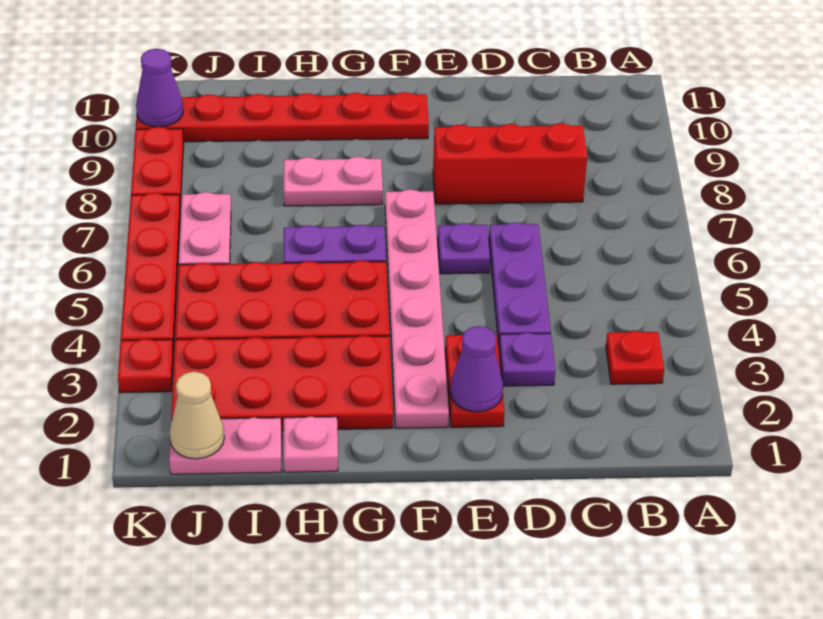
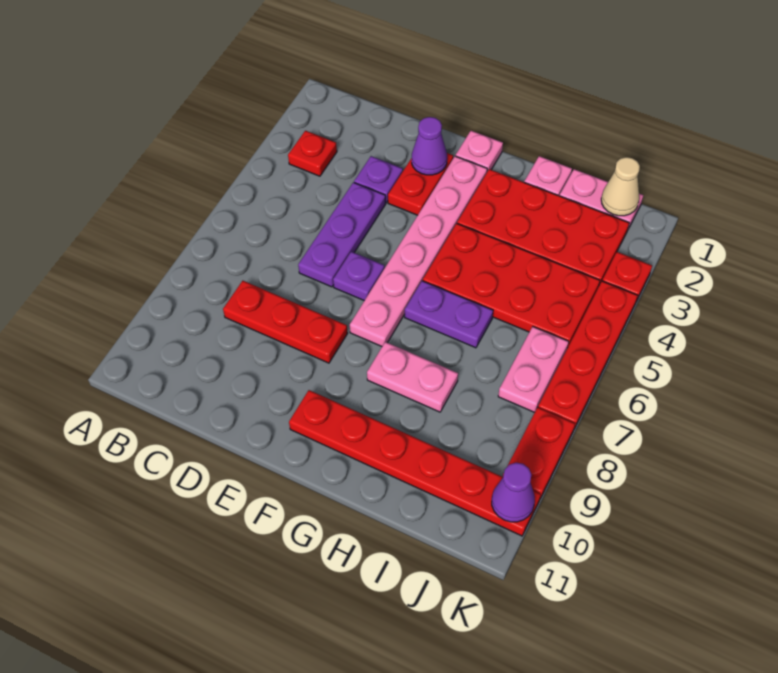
red 1x3 brick [433,123,587,204] -> red 1x3 plate [223,281,348,363]
none -> pink 1x1 plate [456,131,503,172]

